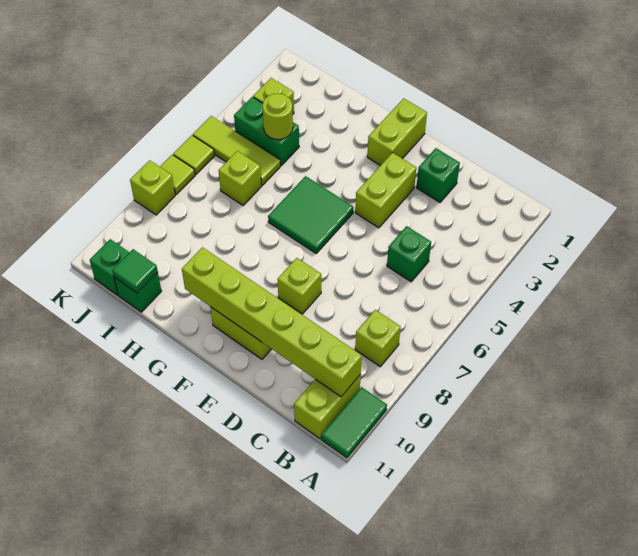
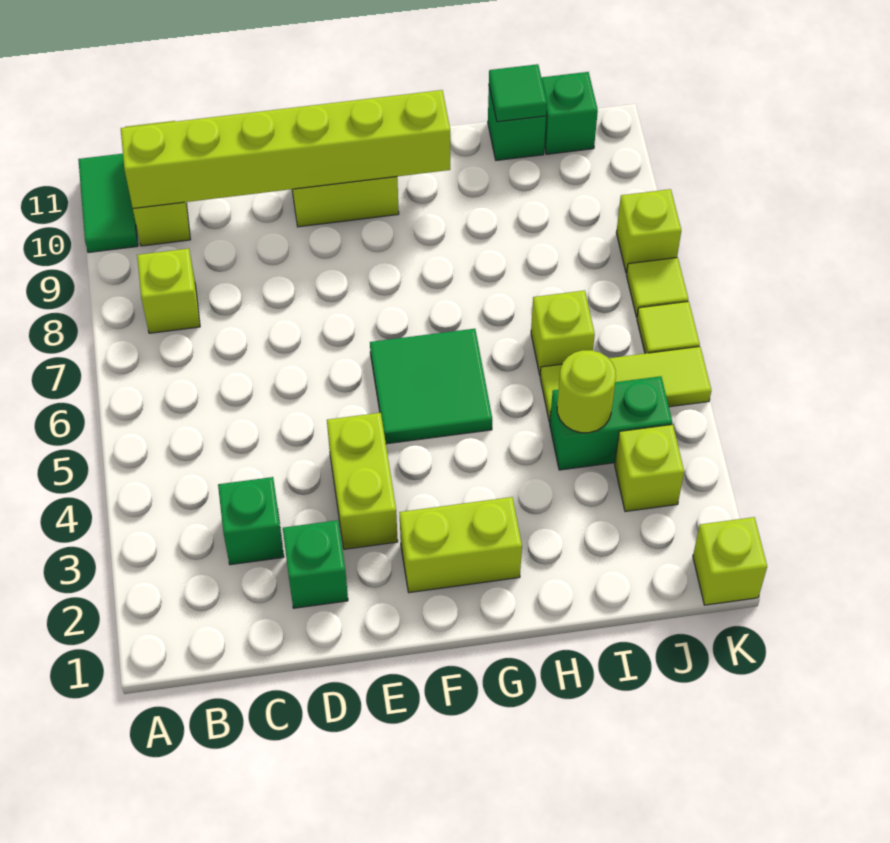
green 1x1 brick [387,226,431,282] -> green 1x1 brick moved to [218,477,284,565]
lime 1x1 brick [278,258,321,314] -> lime 1x1 brick moved to [693,517,767,605]
lime 1x2 brick [367,98,427,166] -> lime 1x2 brick turned to [399,497,522,593]

